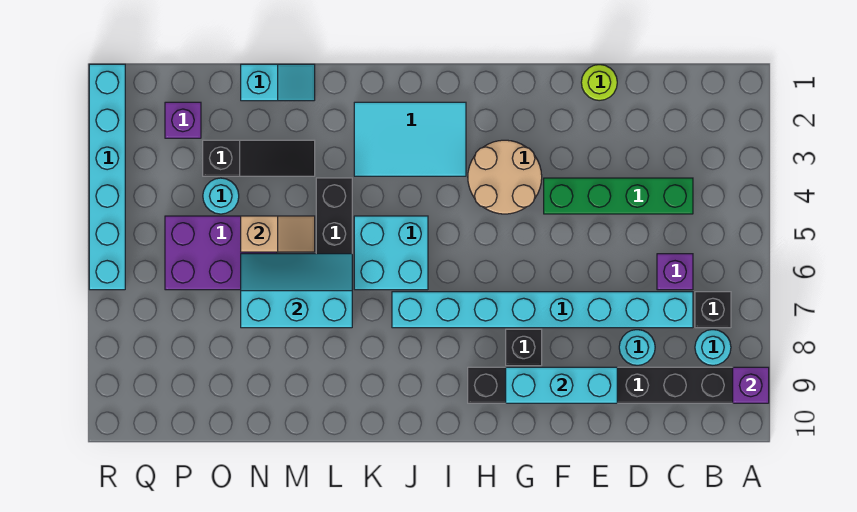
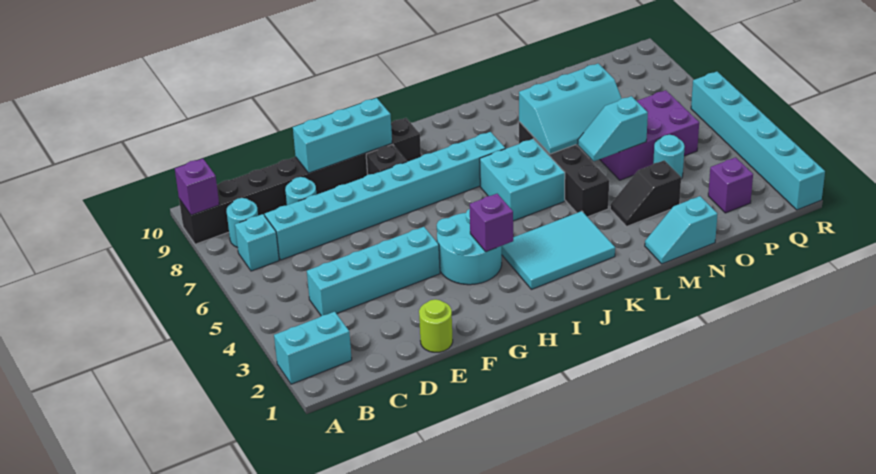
none -> cyan 1x2 brick [274,312,352,384]
black 1x1 brick [695,292,731,328] -> cyan 1x1 brick [235,214,279,271]
green 1x4 brick [544,178,693,214] -> cyan 1x4 brick [307,227,440,316]
purple 1x1 brick [657,254,693,290] -> purple 1x1 brick moved to [470,194,513,252]
tan 2x2 round brick [468,140,542,214] -> cyan 2x2 round brick [437,209,502,285]
black 1x3 slope [203,140,315,176] -> black 1x2 slope [610,160,681,226]
tan 1x2 slope [241,216,315,252] -> cyan 1x2 slope [578,96,648,161]

